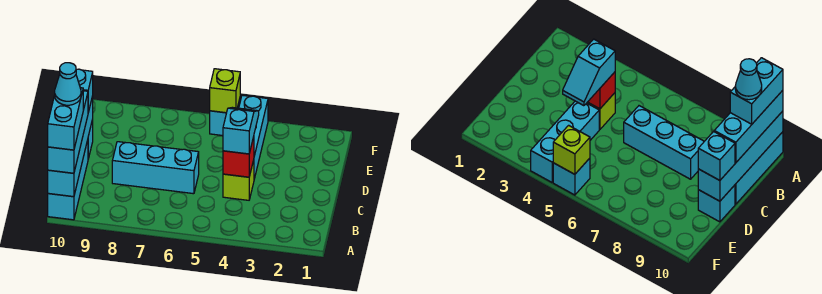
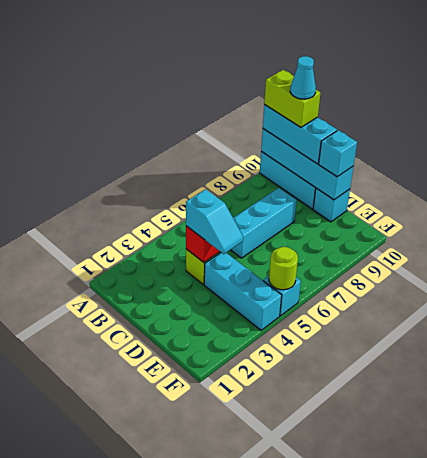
cyan 1x2 brick [48,88,83,150] -> lime 1x2 brick [264,70,320,127]
lime 1x1 brick [210,69,240,113] -> lime 1x1 round brick [269,247,298,290]

